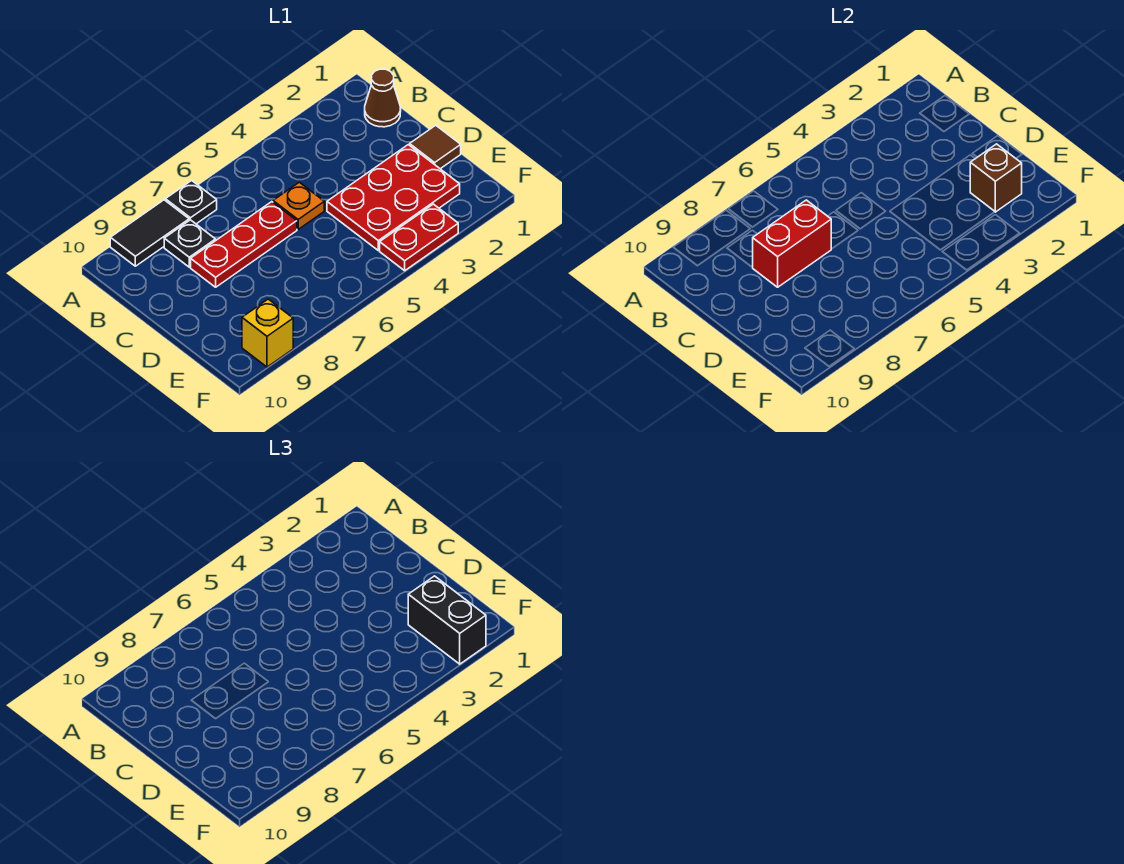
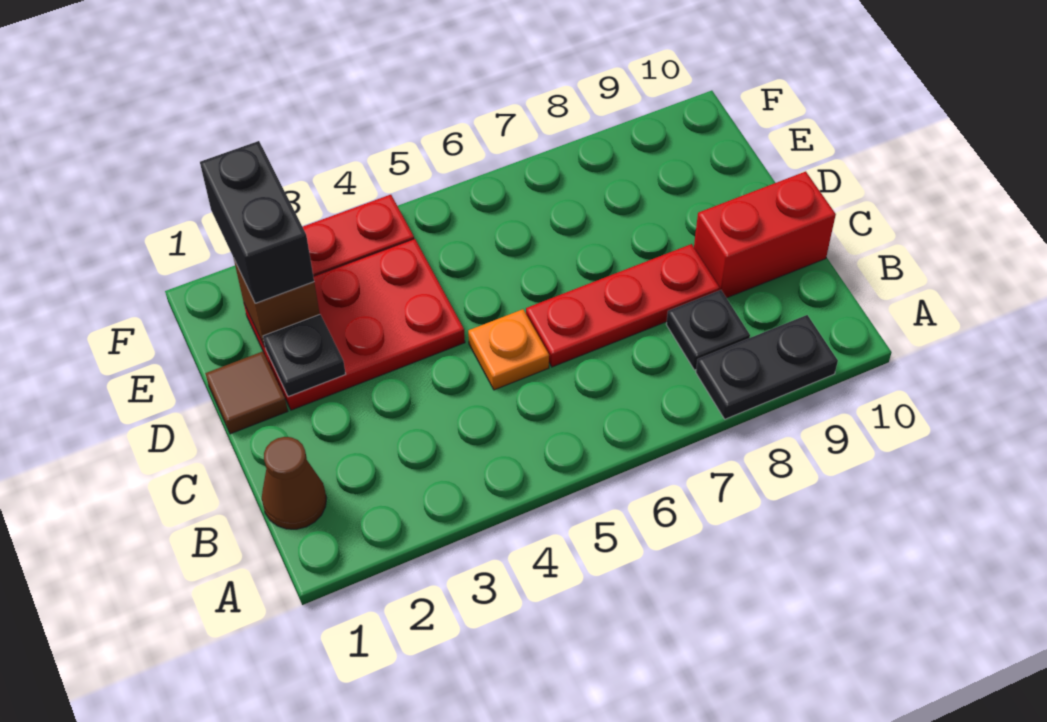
black 1x1 plate [165,181,217,224] -> black 1x1 plate moved to [263,315,346,397]
black 1x2 tile [110,200,189,266] -> black 1x2 plate [696,315,838,419]
red 1x2 brick [753,200,831,287] -> red 1x2 brick moved to [694,171,836,298]
yellow 1x1 brick [242,299,293,367] -> none

